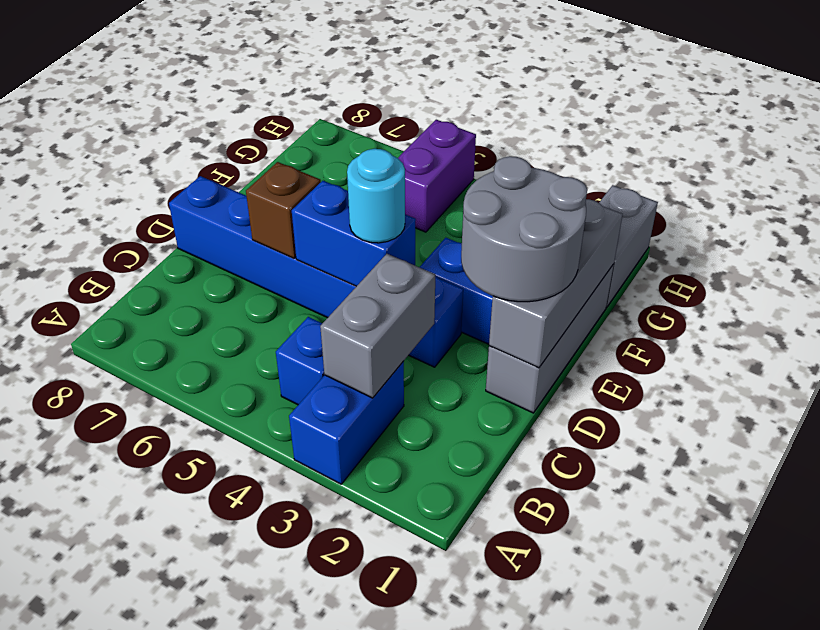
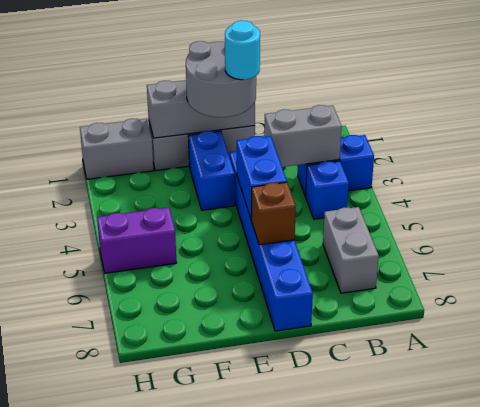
none -> grey 1x2 brick [323,207,379,293]
cyan 1x1 round brick [347,149,405,243] -> cyan 1x1 round brick moved to [225,21,260,80]

